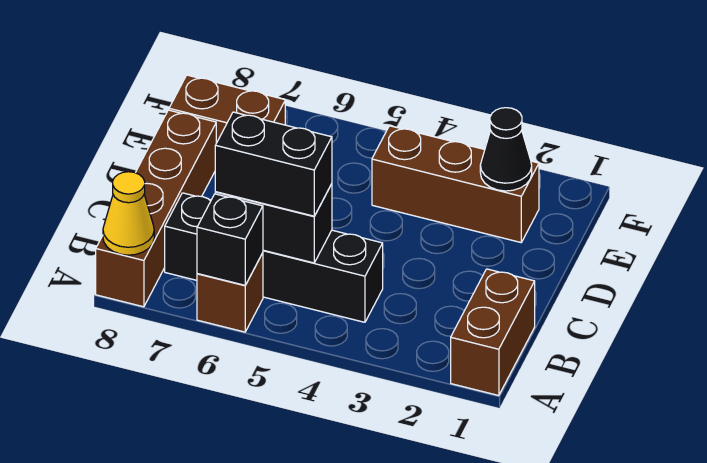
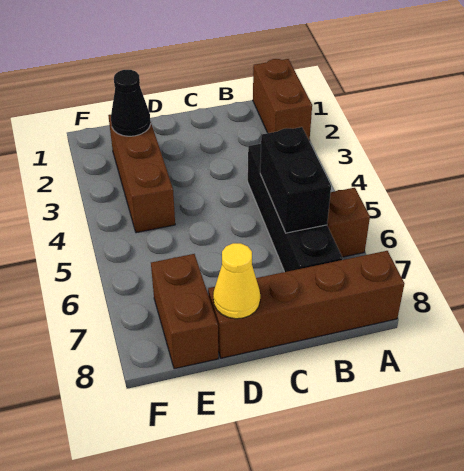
brown 1x2 brick [451,269,535,396] -> brown 1x2 brick turned to [253,59,312,141]
black 1x1 brick [197,194,263,285] -> none
yellow 1x1 cone [103,172,154,255] -> yellow 1x1 cone moved to [213,243,260,319]
black 1x2 brick [215,112,332,216] -> none

